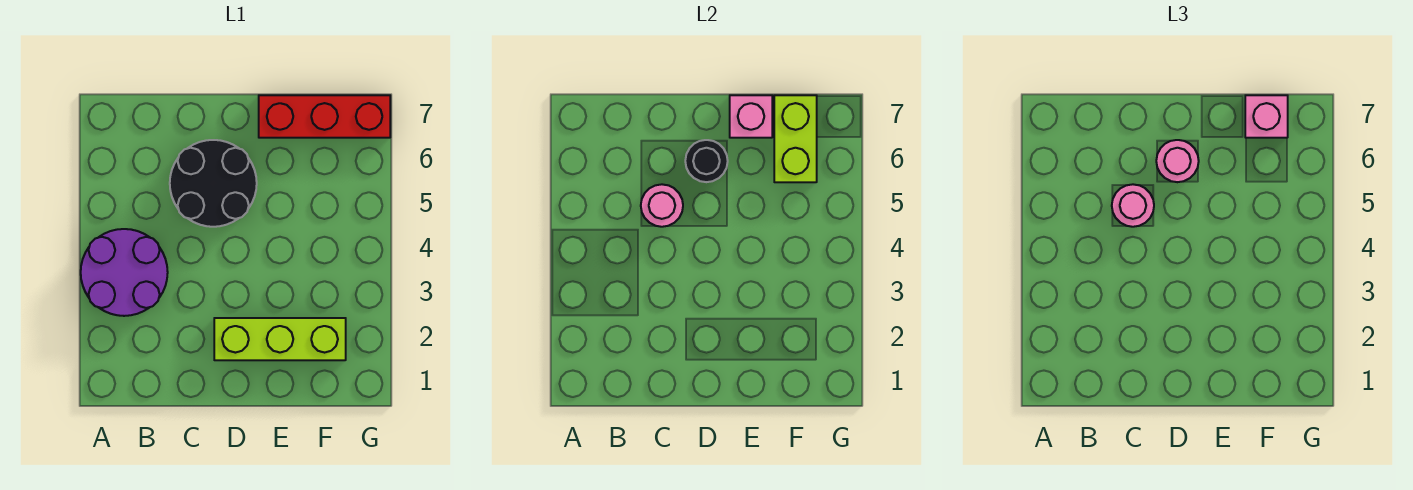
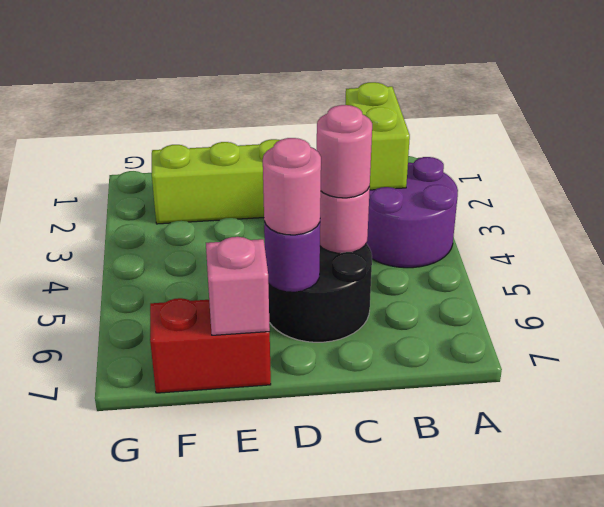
black 1x1 round brick [685,140,728,182] -> purple 1x1 round brick [264,222,320,292]
red 1x3 brick [259,95,390,138] -> red 1x2 brick [150,298,271,393]
lime 1x2 brick [774,95,817,182] -> lime 1x2 brick moved to [345,82,410,190]
pink 1x1 brick [1245,95,1288,138] -> none

